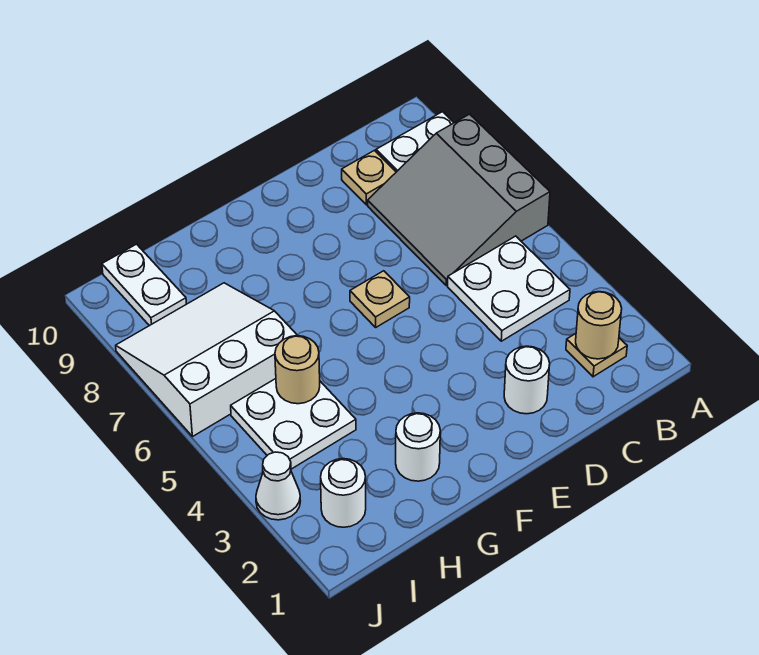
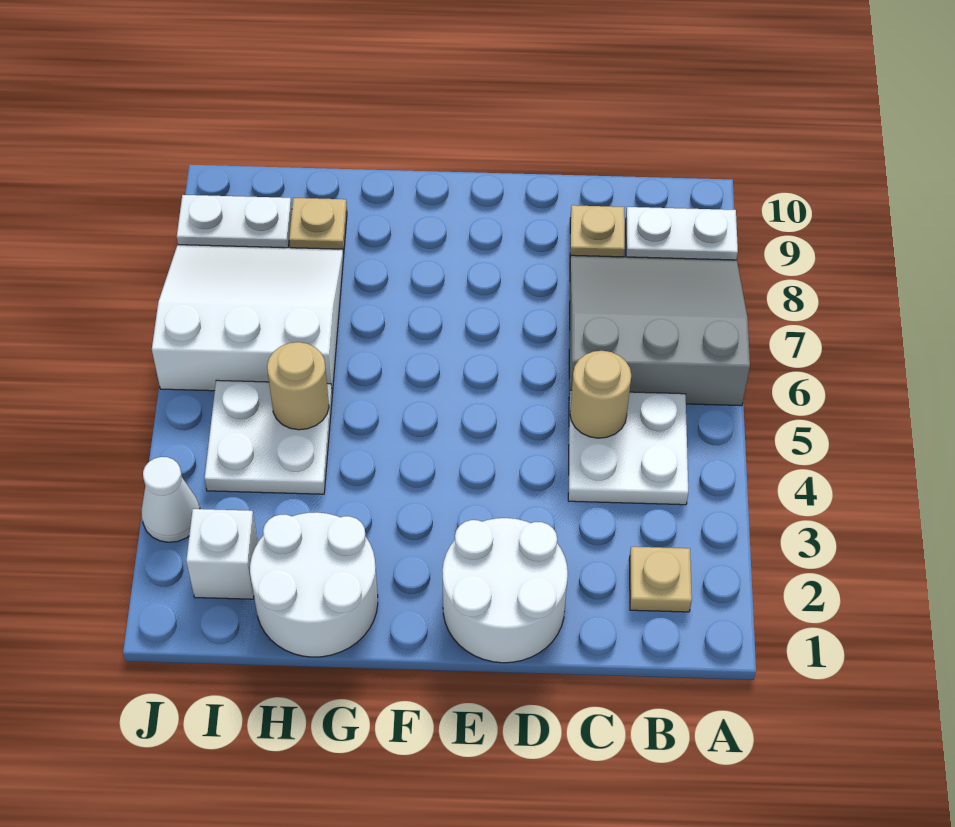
grey 3x3 slope [368,114,550,285] -> grey 3x3 slope turned to [569,255,750,406]
tan 1x1 round brick [576,292,622,359] -> tan 1x1 round brick moved to [570,351,631,438]
white 1x1 round brick [504,346,550,414] -> white 2x2 round brick [442,518,568,663]
tan 1x1 plate [350,271,410,327] -> tan 1x1 plate moved to [289,198,347,254]
white 1x1 round brick [396,413,440,481] -> white 2x2 round brick [250,512,378,657]
white 1x1 round brick [321,459,366,527] -> white 1x1 brick [186,509,258,599]
white 1x2 plate [102,244,186,326] -> white 1x2 plate turned to [177,195,292,248]

